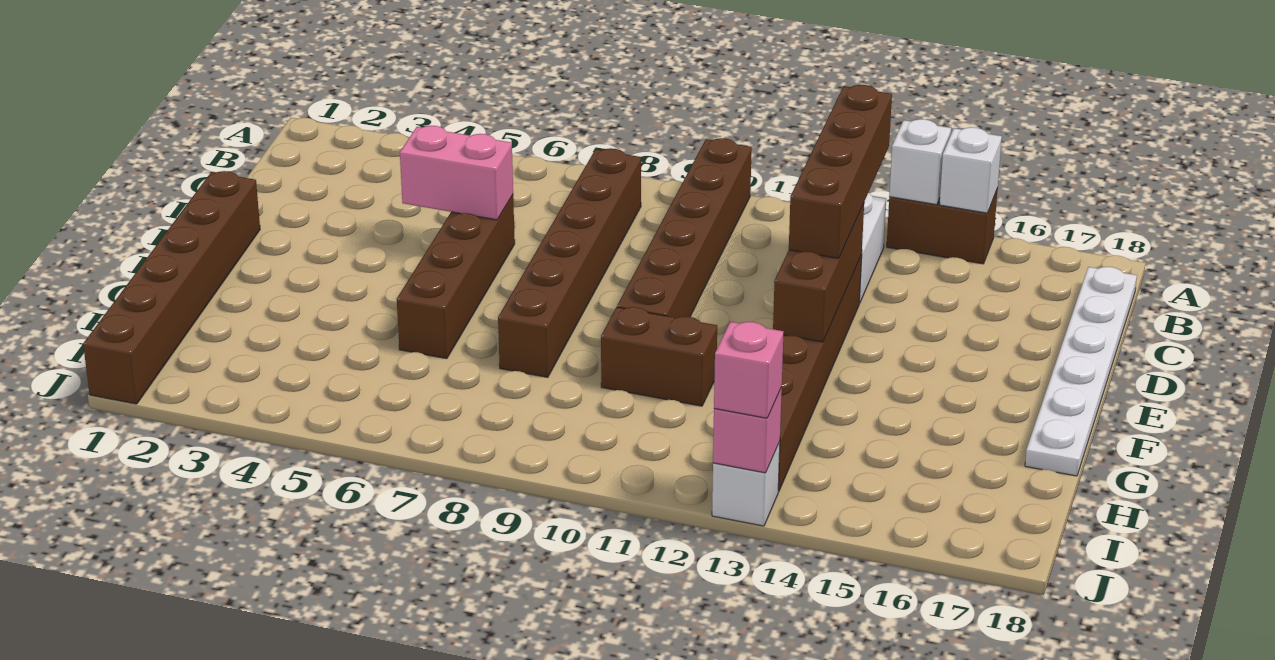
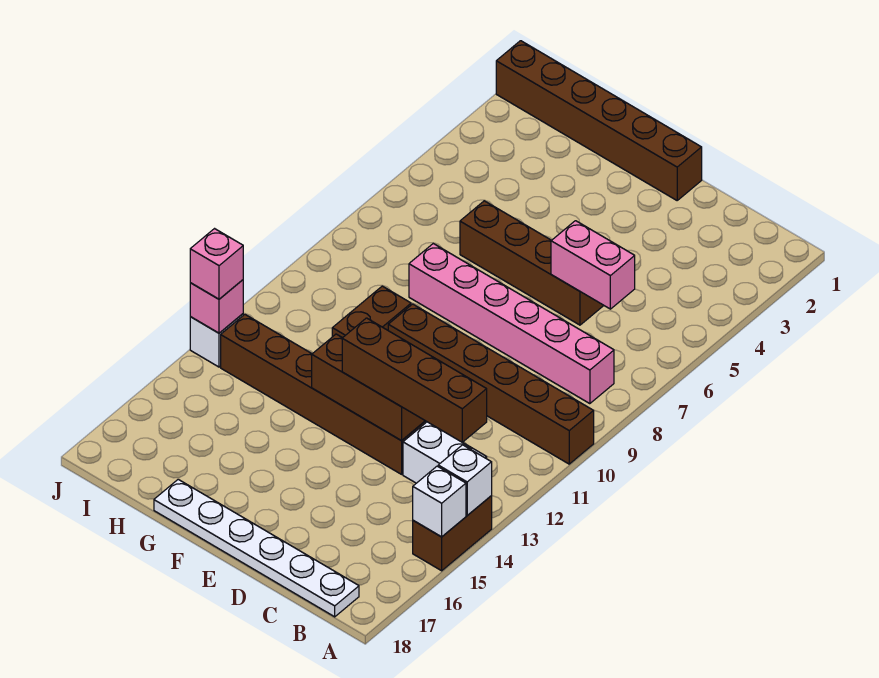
brown 1x6 brick [498,148,641,377] -> pink 1x6 brick [409,244,614,404]
pink 1x2 brick [400,126,513,220] -> pink 1x2 brick turned to [551,221,635,309]

